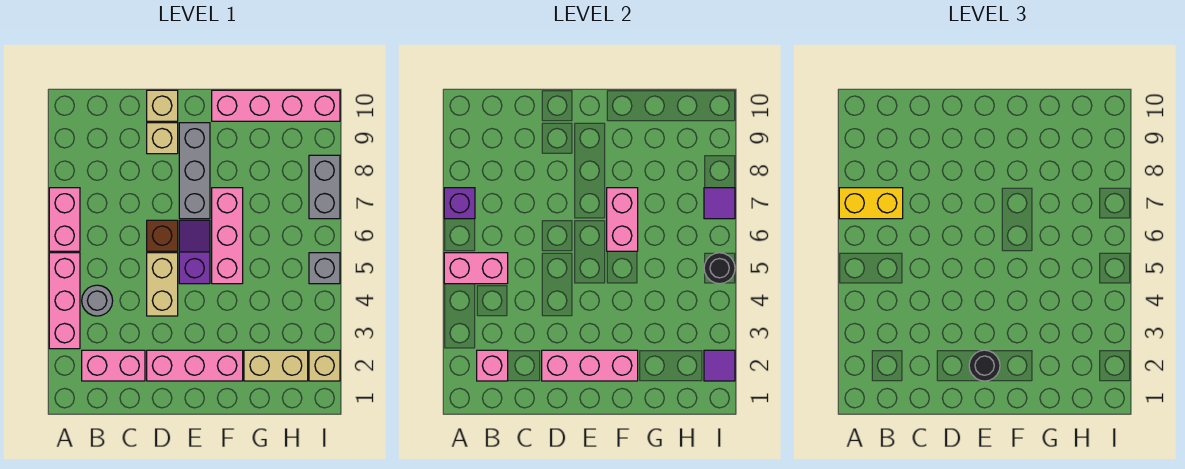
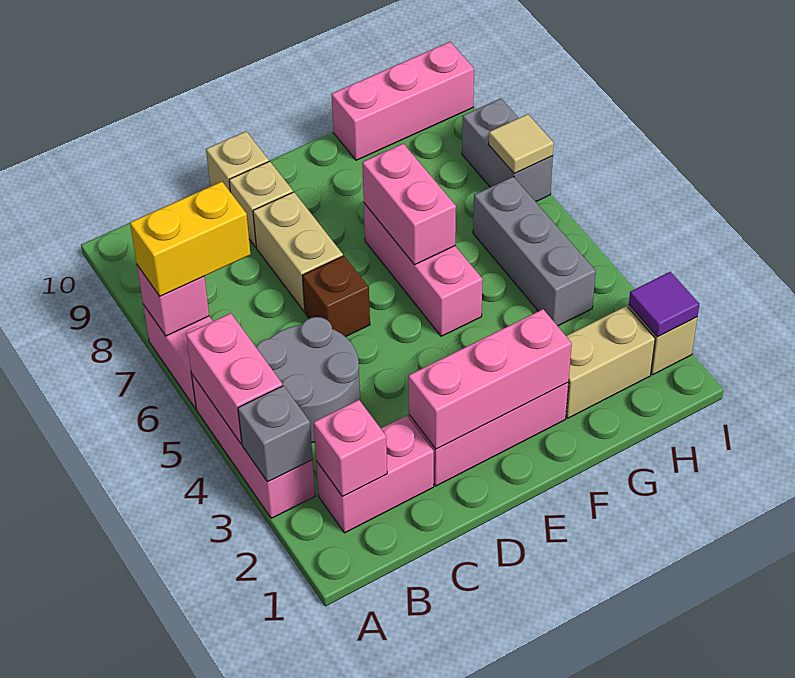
pink 1x2 brick [444,253,508,284] -> pink 1x2 brick turned to [186,313,283,444]
purple 1x1 brick [444,188,475,219] -> pink 1x1 brick [137,265,209,336]
grey 1x1 round brick [82,285,113,316] -> grey 2x2 round brick [256,317,360,442]
tan 1x2 brick [147,253,178,316] -> tan 1x2 brick moved to [253,192,343,311]
black 1x1 round brick [969,350,1000,381] -> none
purple 1x2 slope [179,220,210,284] -> none
grey 1x3 brick [179,123,210,219] -> grey 1x3 brick moved to [473,177,596,326]
pink 1x4 brick [212,90,340,121] -> pink 1x3 brick [332,42,474,160]
grey 1x1 brick [309,253,340,284] -> grey 1x1 brick moved to [238,386,313,482]
black 1x1 round brick [704,253,735,284] -> none
purple 1x1 tile [704,188,735,219] -> tan 1x1 tile [489,114,554,174]

